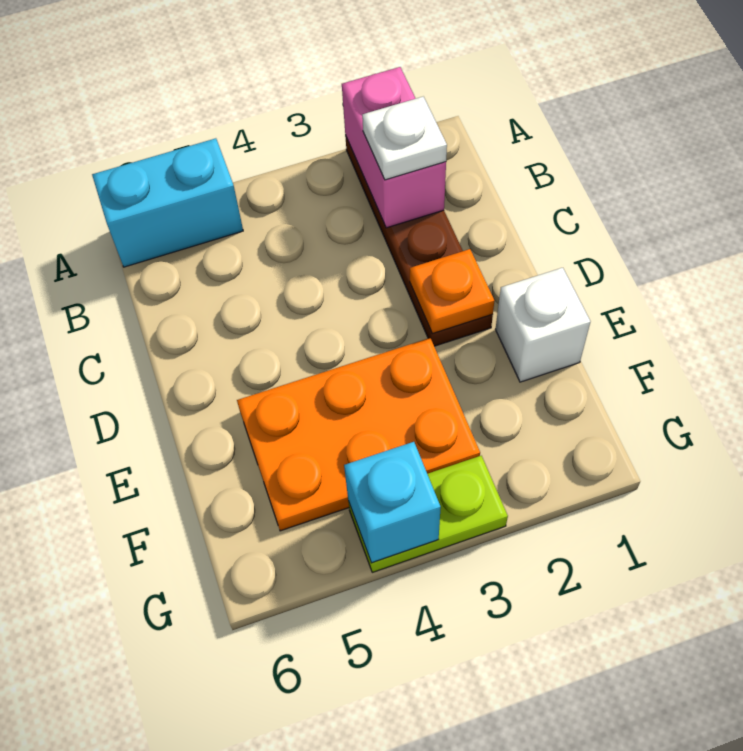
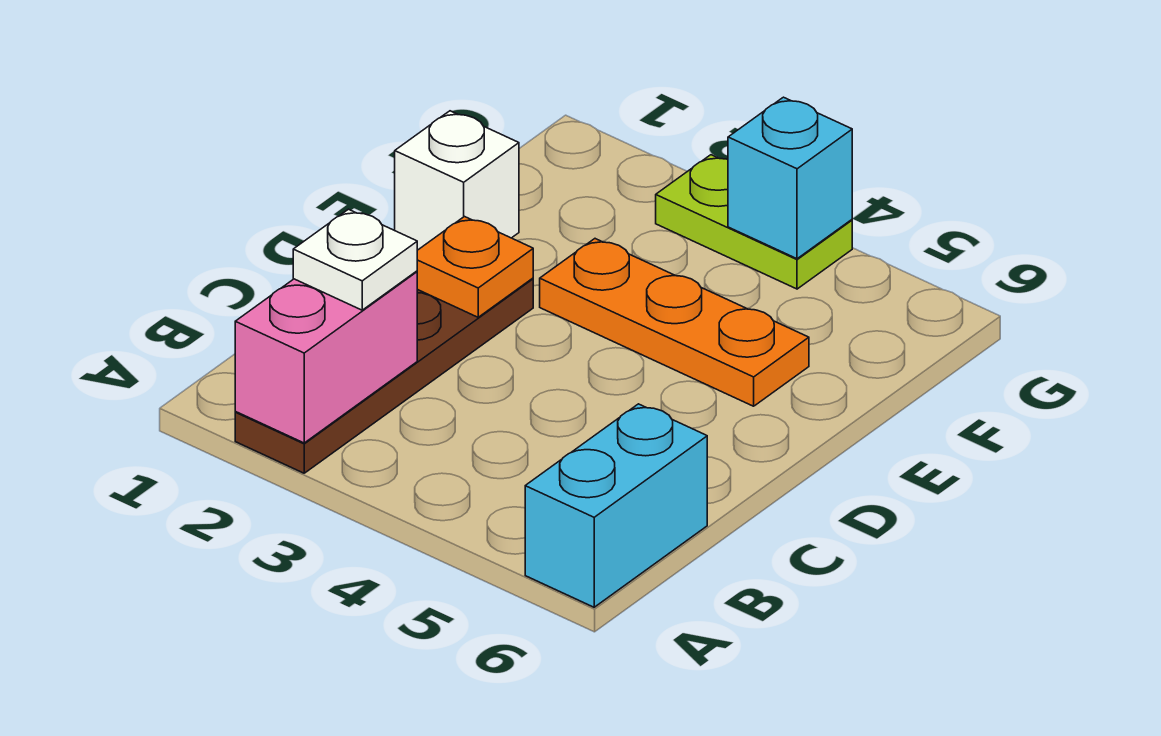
cyan 1x2 brick [92,138,243,267] -> cyan 1x2 brick turned to [525,404,707,607]
orange 2x3 plate [237,338,480,531] -> orange 1x3 plate [540,239,809,406]

